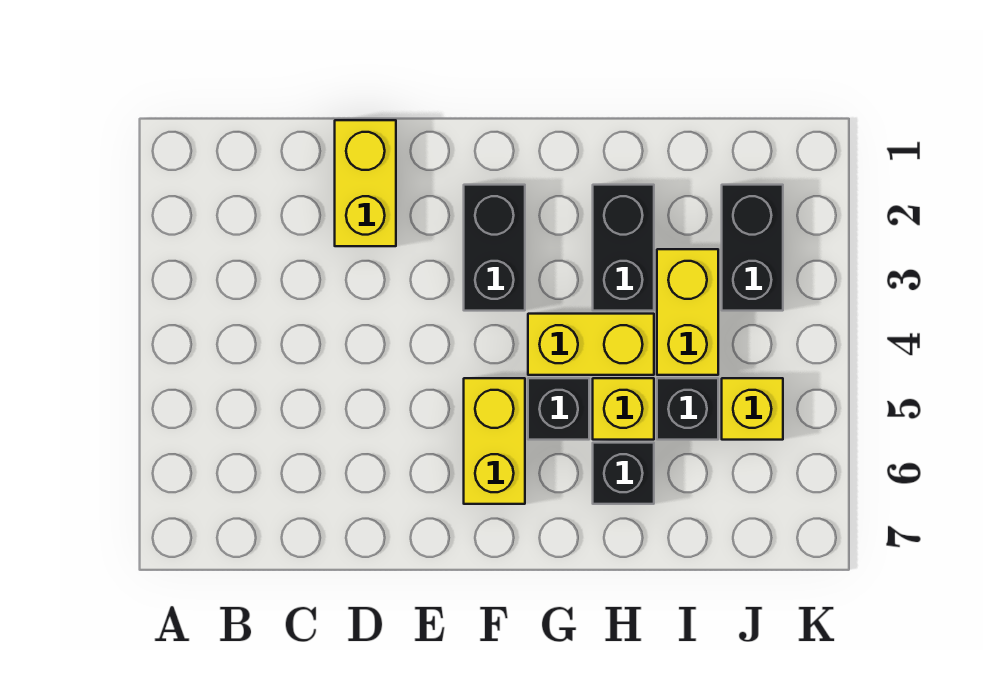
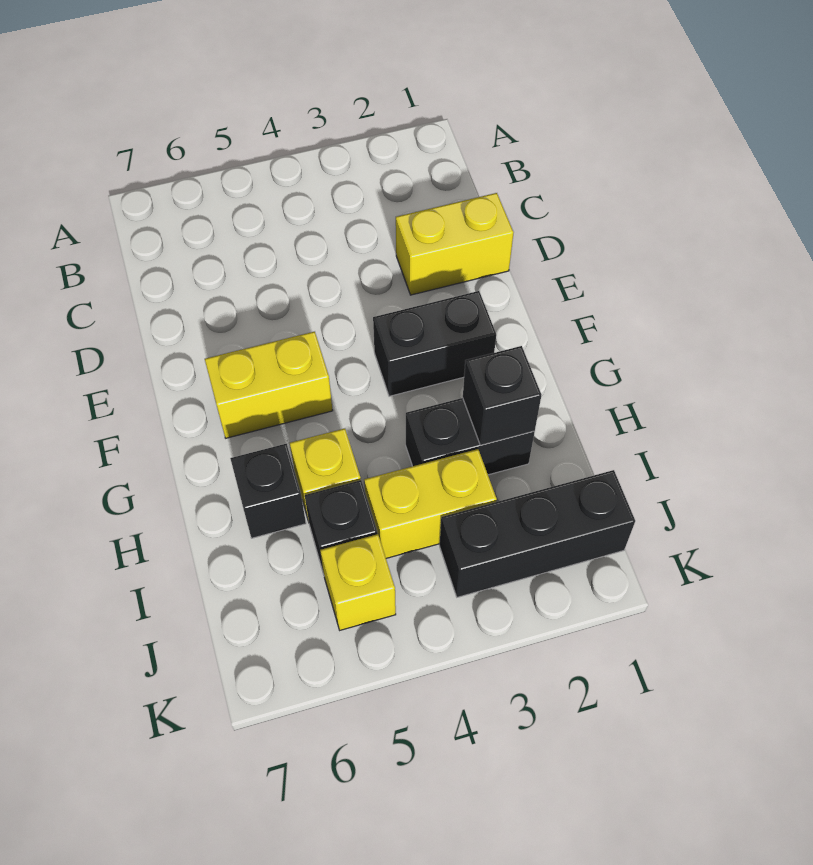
yellow 1x2 brick [528,314,654,375] -> none
black 1x1 brick [528,378,589,440] -> black 1x1 brick moved to [463,346,542,445]
black 1x2 brick [722,185,783,311] -> black 1x3 brick [440,470,635,597]

